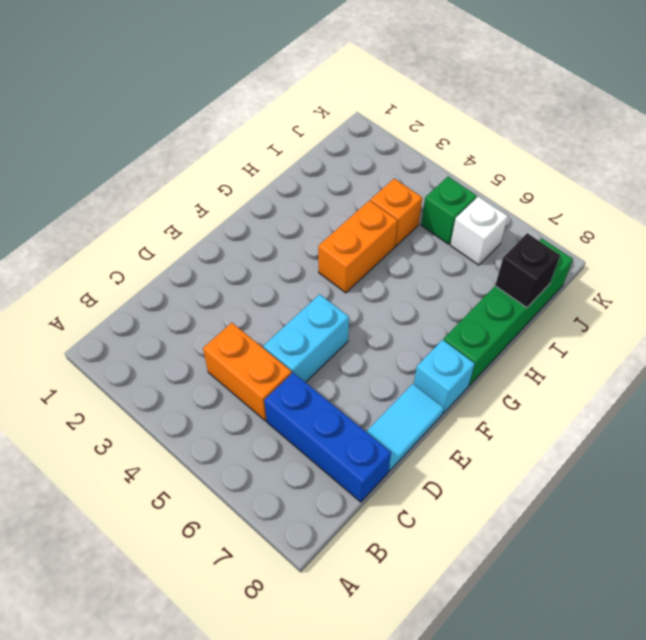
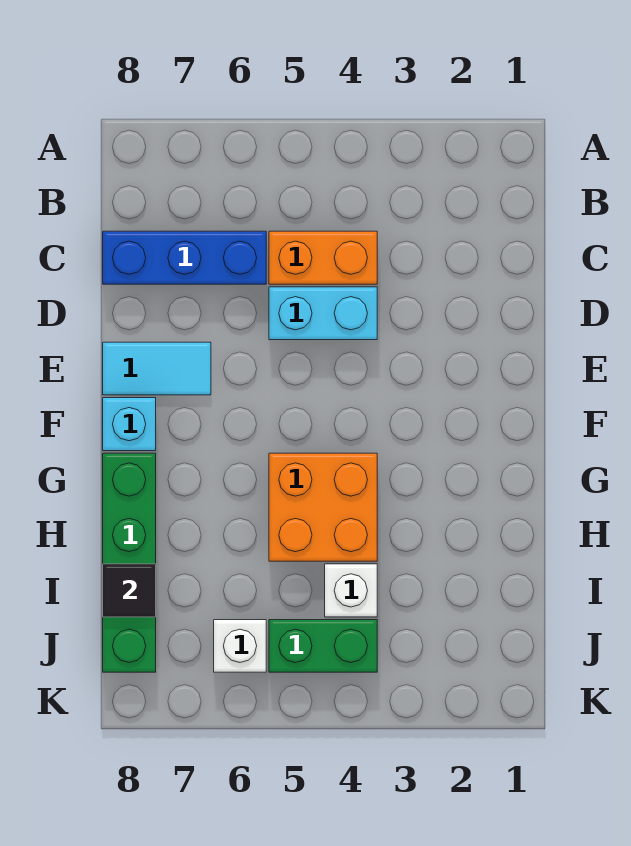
cyan 1x2 brick [263,294,349,382] -> cyan 1x2 brick turned to [269,287,377,340]
cyan 1x2 tile [366,384,444,471] -> cyan 1x2 tile turned to [103,342,211,395]
orange 1x2 brick [318,201,398,293] -> orange 2x2 brick [269,453,377,561]
orange 1x1 brick [371,178,422,246] -> white 1x1 brick [325,564,377,617]
black 1x1 brick [495,233,560,308] -> black 1x1 tile [103,564,156,617]
green 1x1 brick [421,177,477,244] -> green 1x2 brick [269,620,377,672]

